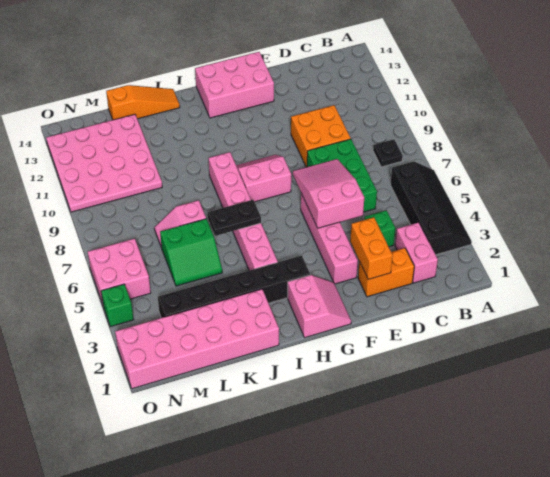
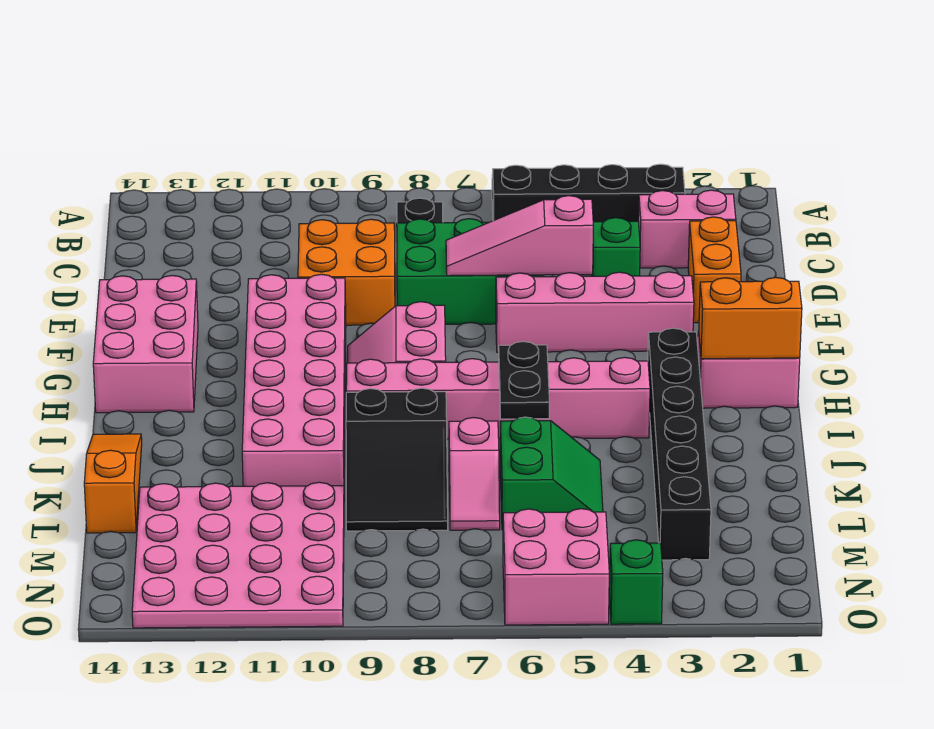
orange 1x2 brick [350,217,393,279] -> orange 1x2 brick moved to [699,277,802,359]
pink 2x3 slope [293,159,364,228] -> pink 1x3 slope [446,196,593,276]
pink 2x6 brick [115,289,279,389] -> pink 2x6 brick moved to [242,274,346,486]
none -> black 2x3 slope [346,388,448,531]

